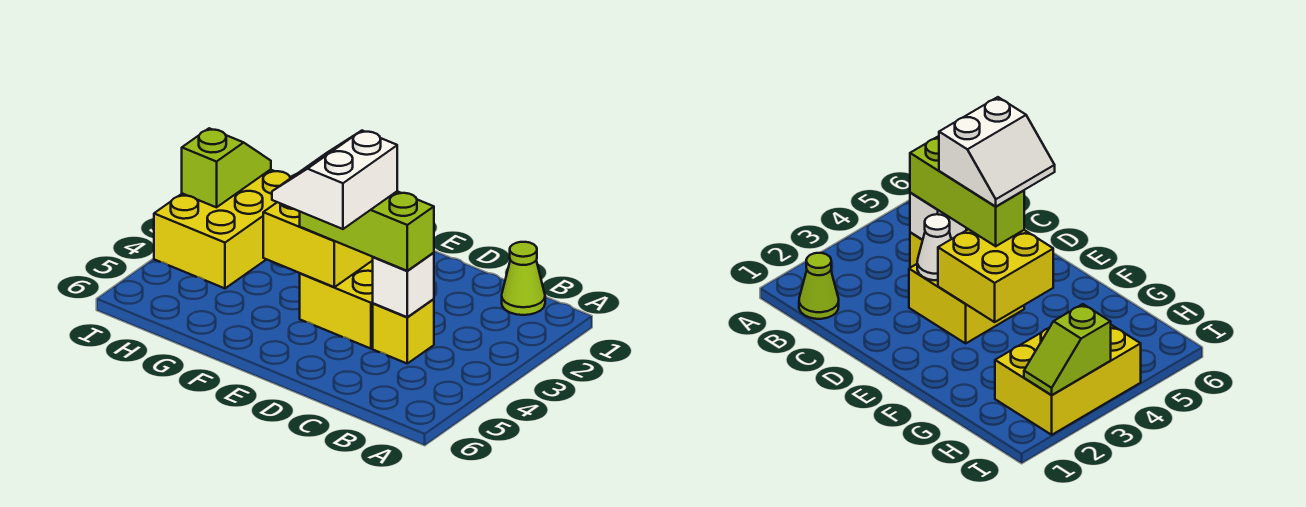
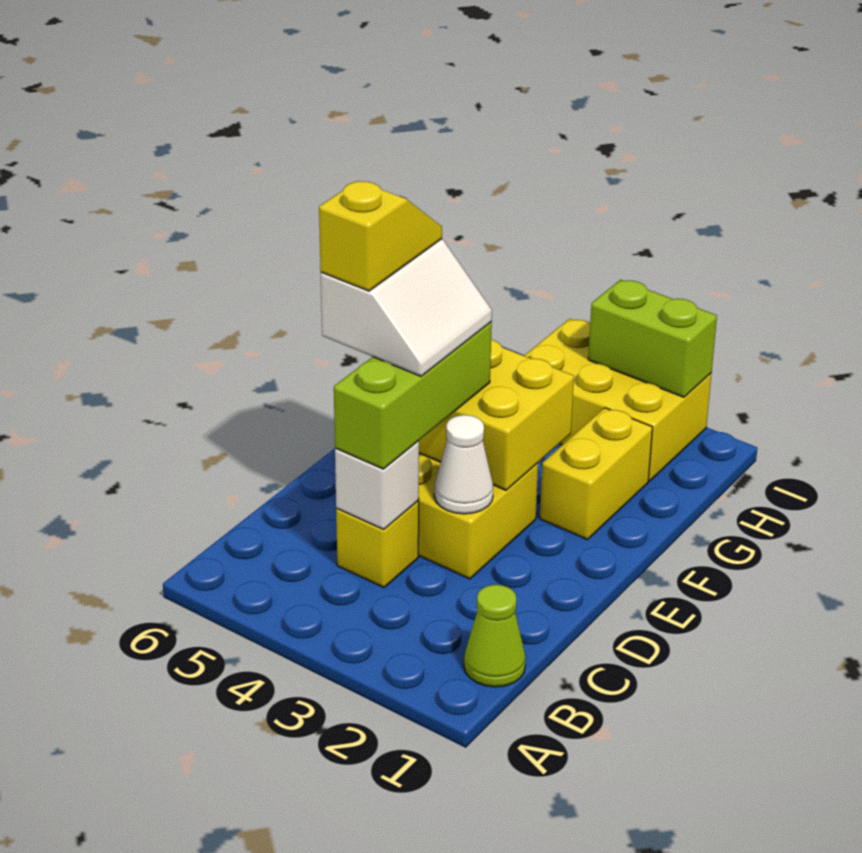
white 2x2 slope [272,131,397,229] -> white 2x2 slope turned to [321,239,492,376]
none -> yellow 1x2 slope [319,181,442,291]
none -> yellow 1x2 brick [540,408,652,540]
lime 1x2 slope [182,128,271,207] -> lime 1x2 brick [588,280,717,397]

